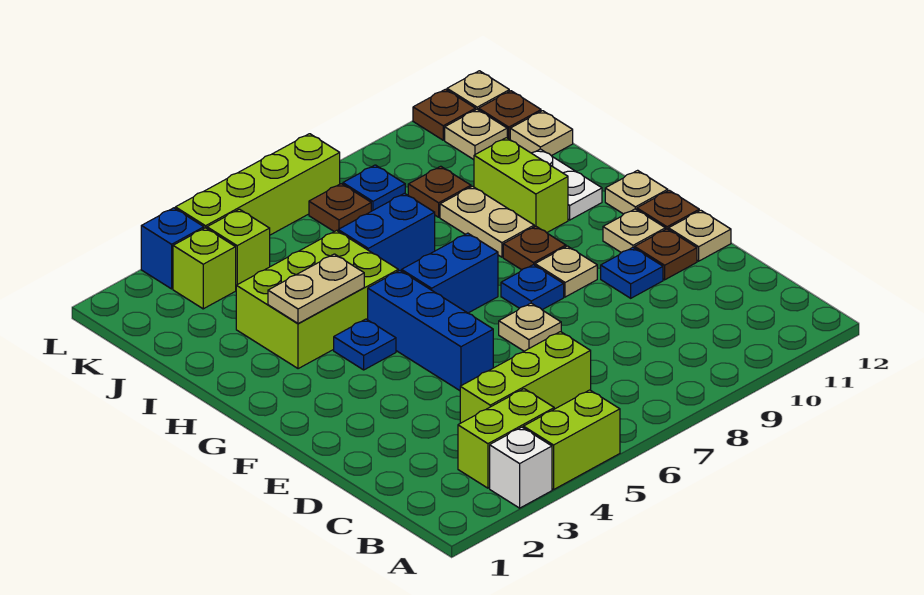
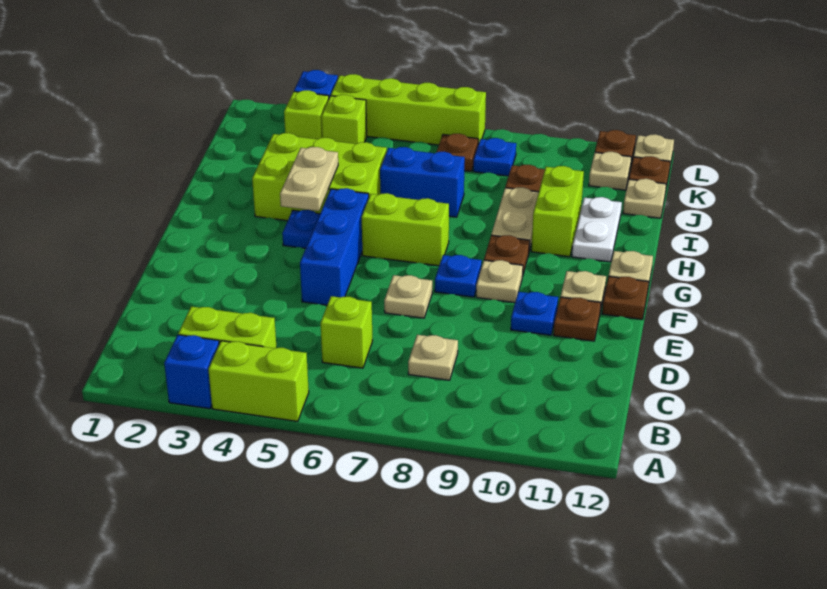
white 1x1 brick [490,427,552,508] -> blue 1x1 brick [164,335,219,409]
lime 1x3 brick [460,332,591,423] -> lime 1x1 brick [321,296,373,368]
tan 1x1 plate [669,210,731,261] -> tan 1x1 plate moved to [408,335,458,380]
blue 1x2 brick [402,233,498,313] -> lime 1x2 brick [362,193,449,266]
tan 1x2 plate [268,254,364,324] -> tan 1x2 plate turned to [280,147,338,211]

